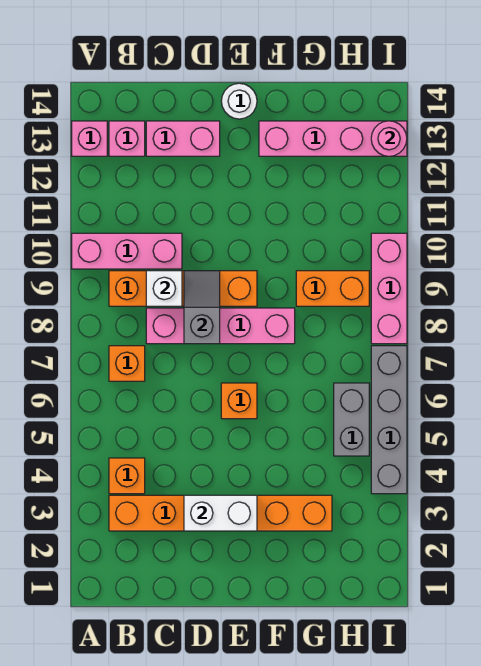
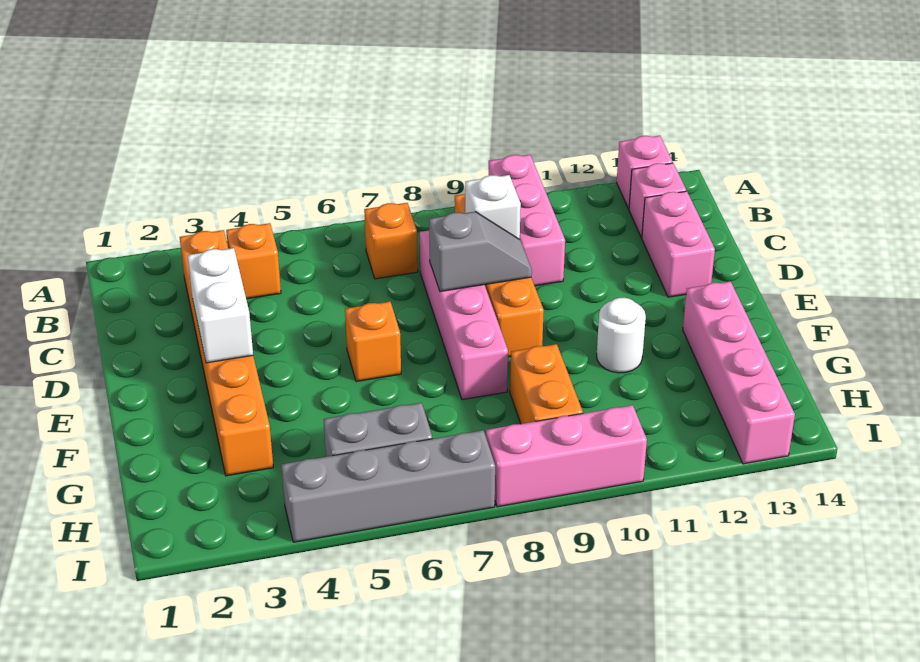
white 1x1 round brick [221,83,257,119] -> white 1x1 round brick moved to [597,298,646,373]
pink 1x1 round brick [371,121,407,156] -> none

